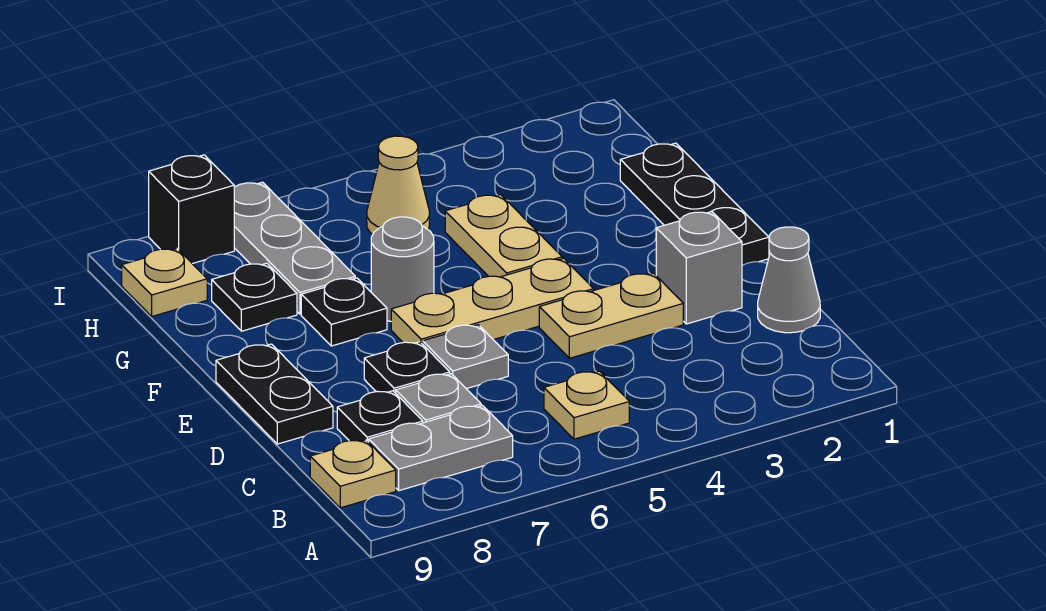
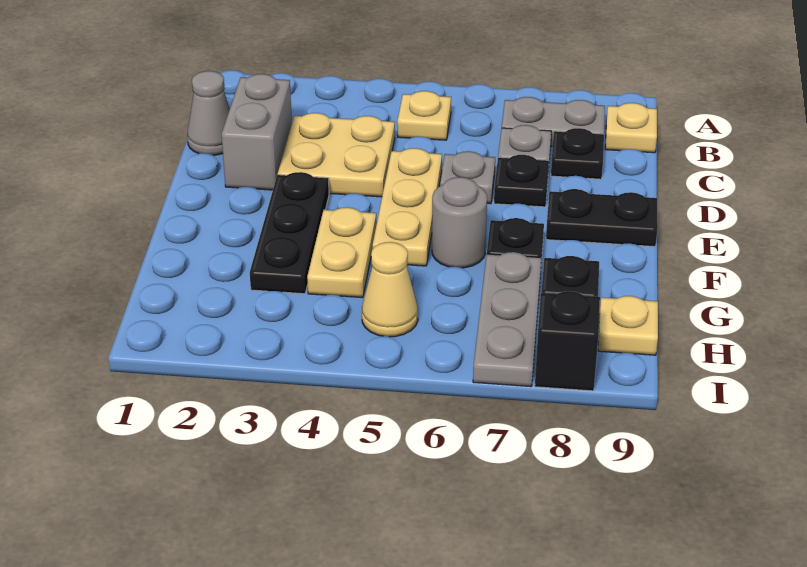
grey 1x1 brick [656,212,742,324] -> grey 1x2 brick [222,74,292,190]
tan 1x2 plate [539,273,683,358] -> tan 2x2 plate [278,113,395,197]
black 1x2 plate [216,344,333,444] -> black 1x2 plate turned to [546,189,658,247]
black 1x3 plate [620,143,769,265] -> black 1x3 plate moved to [250,172,329,294]
tan 1x3 plate [391,258,594,344] -> tan 1x3 plate turned to [373,148,442,266]

